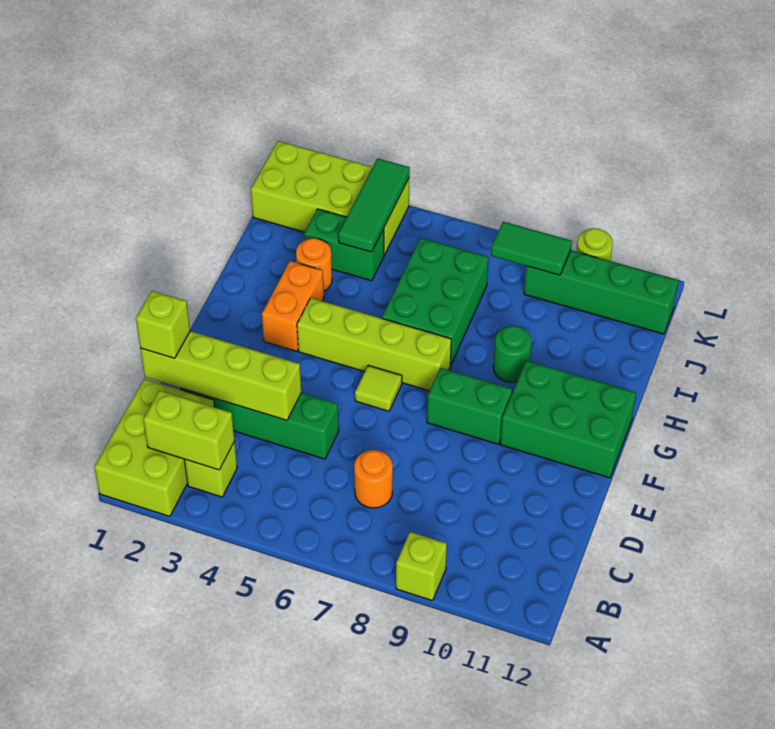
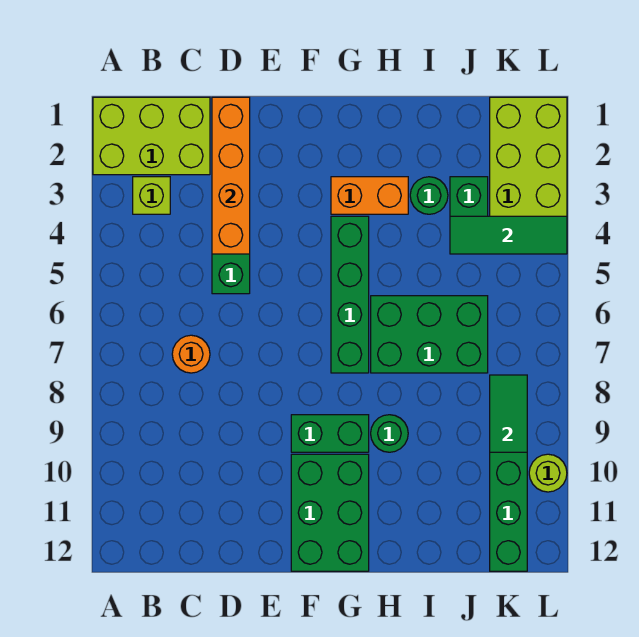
lime 1x1 brick [396,532,447,601] -> none
lime 1x2 brick [143,391,234,470] -> none
lime 1x4 brick [140,331,301,420] -> orange 1x4 brick [212,97,250,254]
lime 1x1 brick [136,291,190,358] -> none
lime 1x1 tile [355,365,402,411] -> none
green 1x2 brick [427,368,512,444] -> green 1x2 brick turned to [291,415,369,452]
lime 1x4 brick [297,298,451,391] -> green 1x4 brick [331,216,369,373]
orange 1x1 round brick [296,238,332,291] -> green 1x1 round brick [410,177,448,214]

